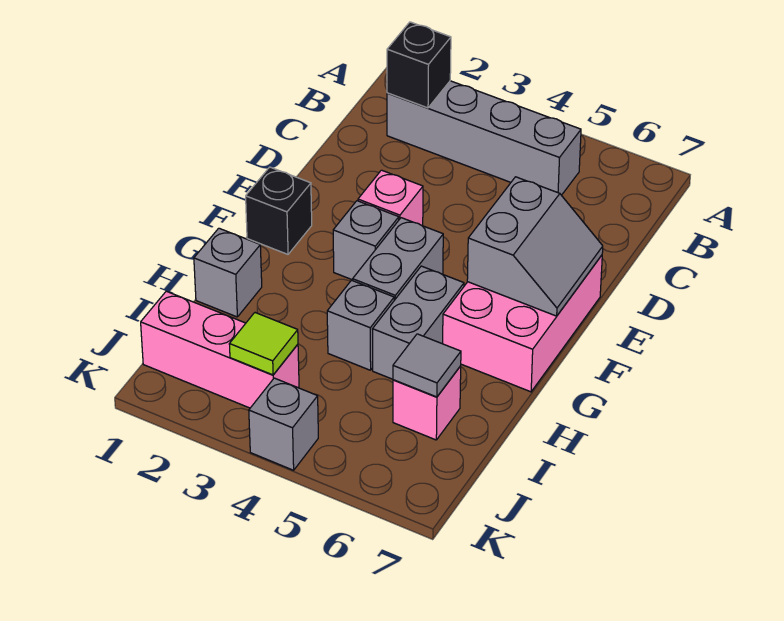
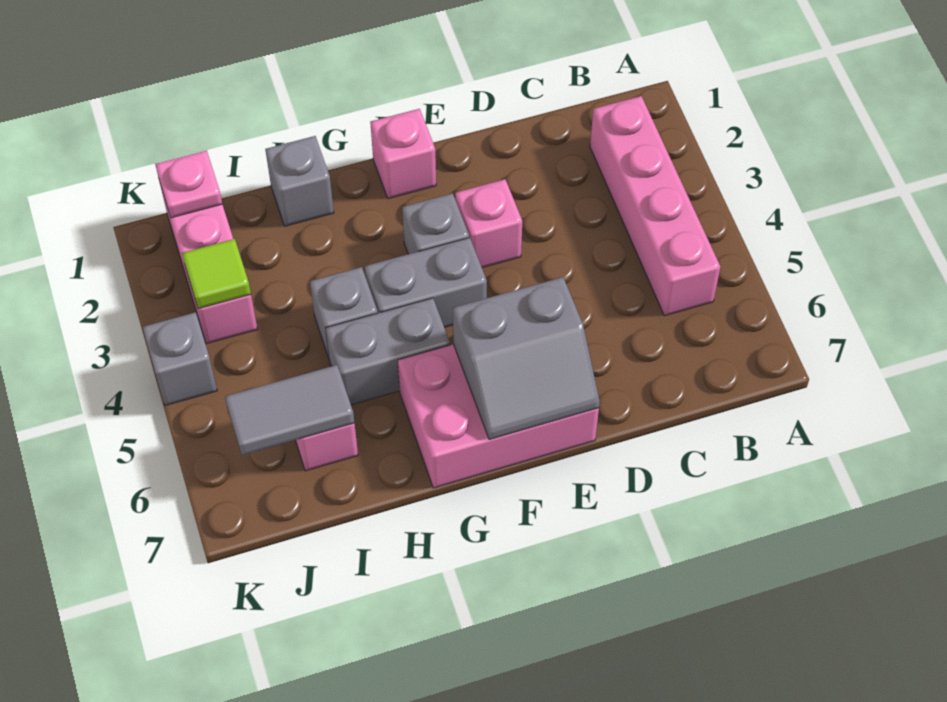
grey 1x4 brick [387,81,581,195] -> pink 1x4 brick [590,96,720,316]
black 1x1 brick [387,22,451,108] -> none
black 1x1 brick [246,167,312,254] -> pink 1x1 brick [370,109,436,199]
grey 1x1 tile [393,334,461,397] -> grey 1x2 tile [225,365,354,455]
none -> pink 1x1 plate [155,150,222,218]

